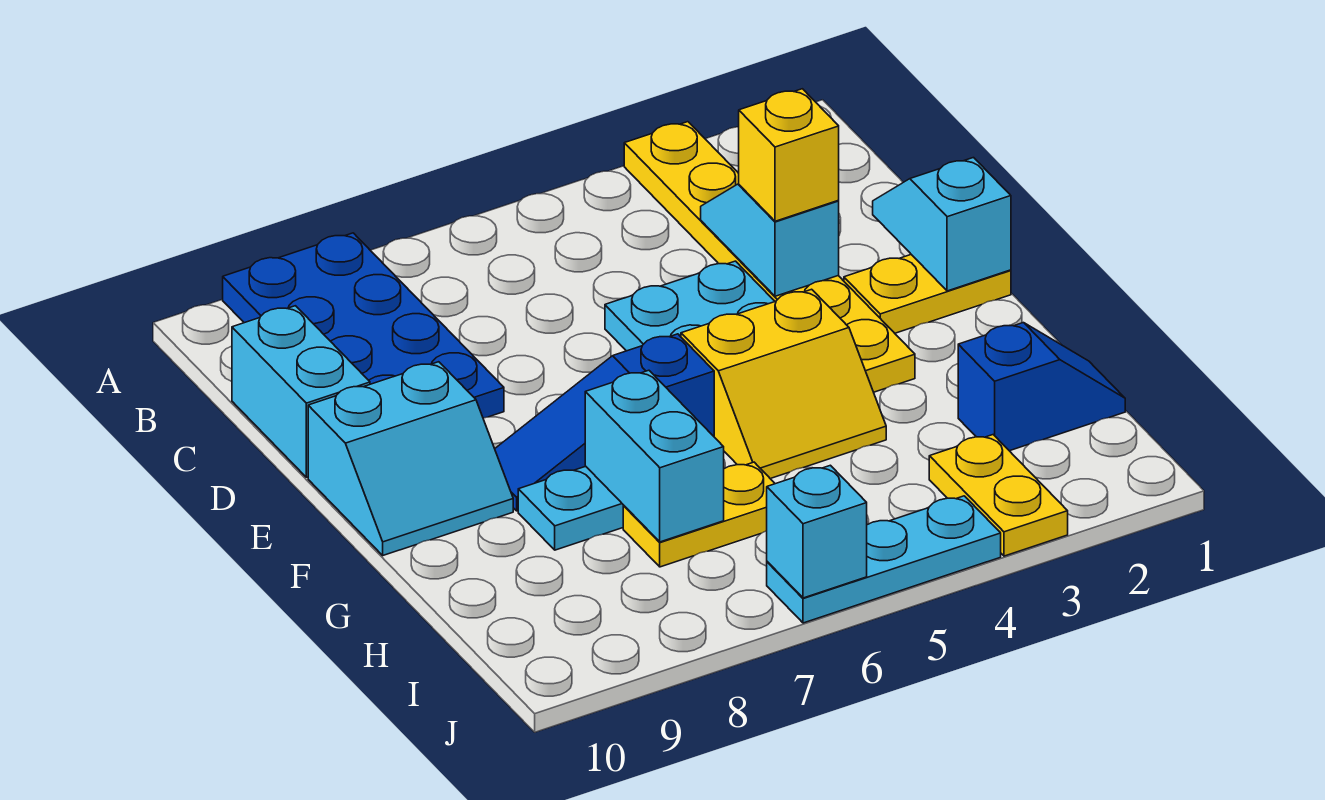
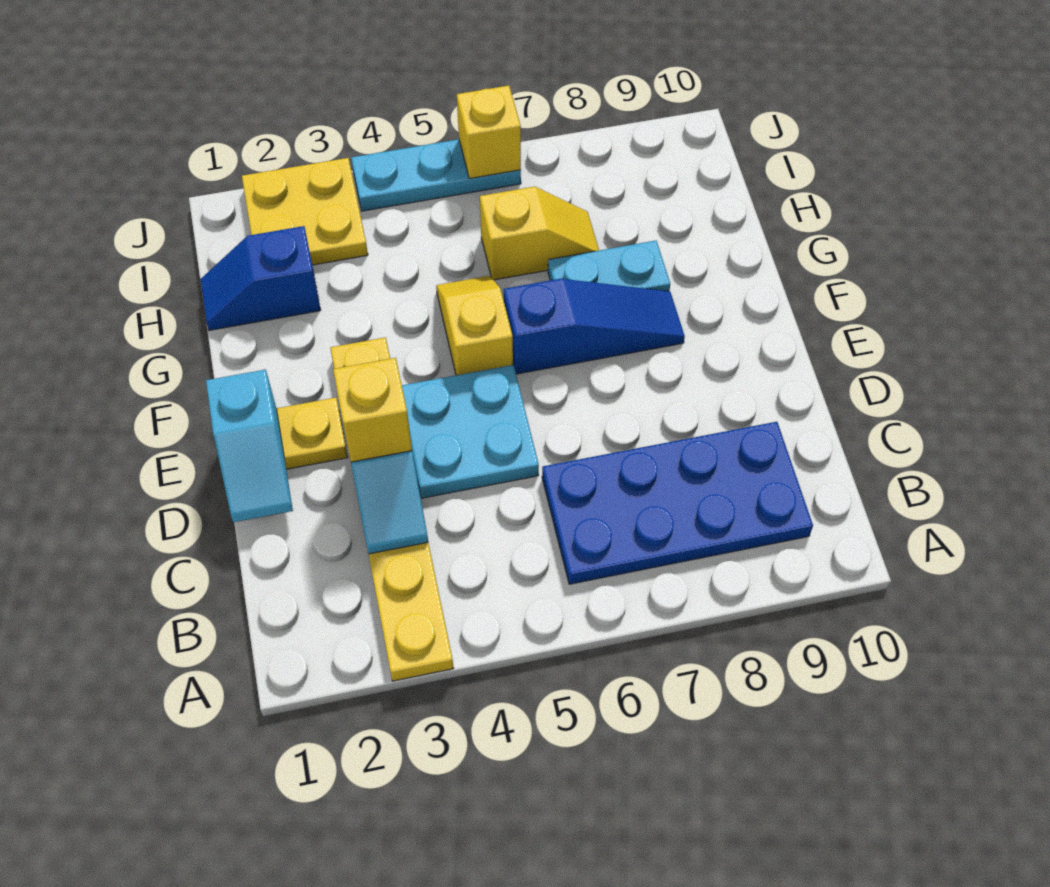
blue 2x4 plate [223,233,504,418] -> blue 2x4 plate turned to [542,422,813,584]
cyan 1x2 brick [232,306,370,477] -> none
cyan 2x2 slope [308,362,513,555] -> none
yellow 2x2 slope [681,289,886,479] -> yellow 1x2 slope [436,276,513,375]
cyan 1x2 brick [585,370,724,542] -> none
yellow 1x2 plate [623,462,775,567] -> yellow 1x2 slope [480,187,599,280]
yellow 1x2 plate [929,435,1068,556] -> yellow 2x2 plate [242,158,368,265]
cyan 1x1 brick [767,465,867,598] -> yellow 1x1 brick [457,86,521,179]

